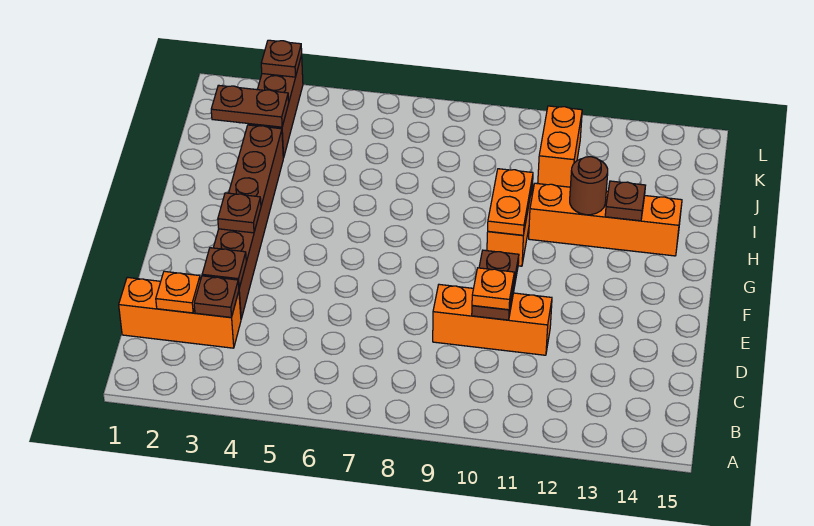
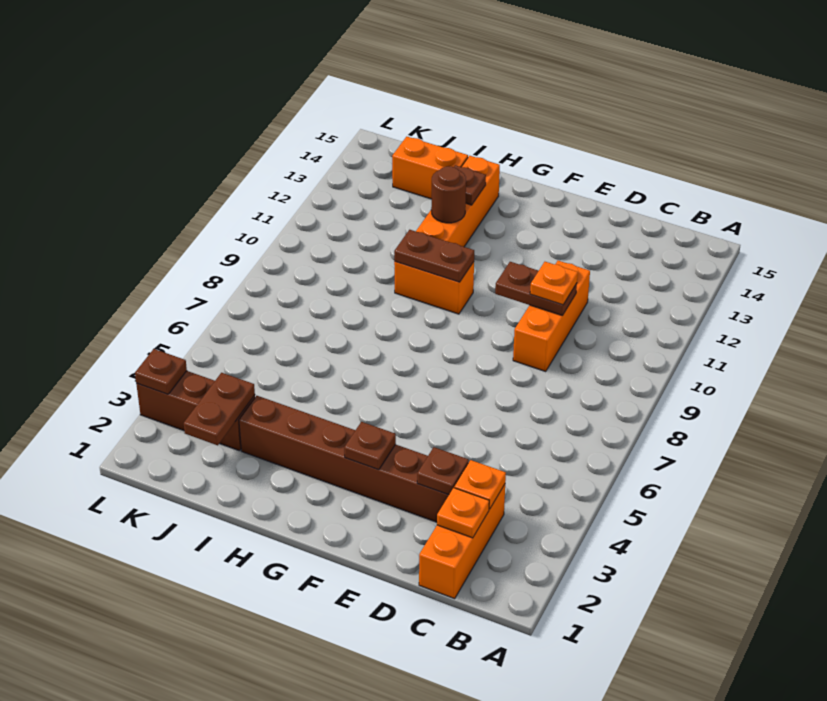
brown 1x1 plate [194,276,239,318] -> orange 1x1 plate [454,460,506,509]
orange 1x2 plate [488,169,533,235] -> brown 1x2 plate [394,230,474,282]
orange 1x2 brick [538,106,582,187] -> orange 1x2 brick moved to [392,137,468,199]

